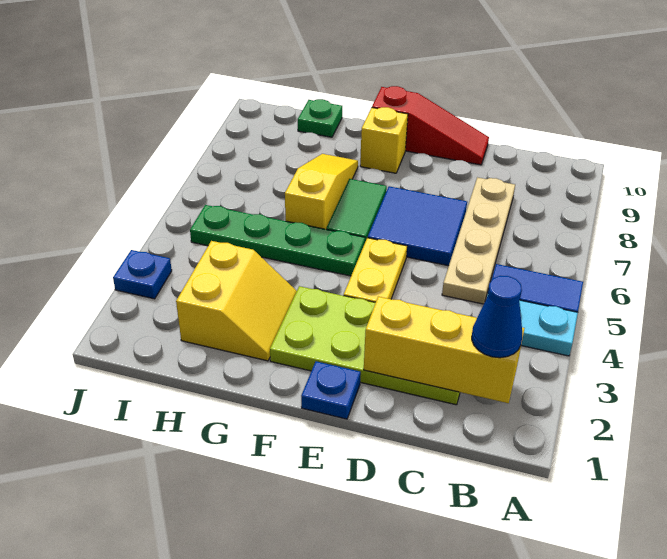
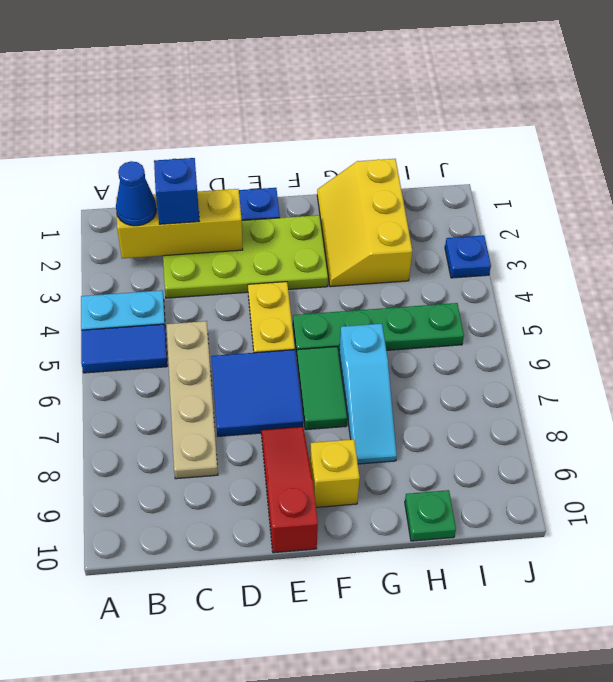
none -> blue 1x1 brick [154,158,199,224]
red 1x3 slope [372,86,489,165] -> red 1x3 slope turned to [261,427,318,553]
yellow 2x2 slope [176,241,297,361] -> yellow 2x3 slope [317,159,412,287]
yellow 1x3 slope [285,154,358,229] -> cyan 1x3 slope [339,324,397,464]

